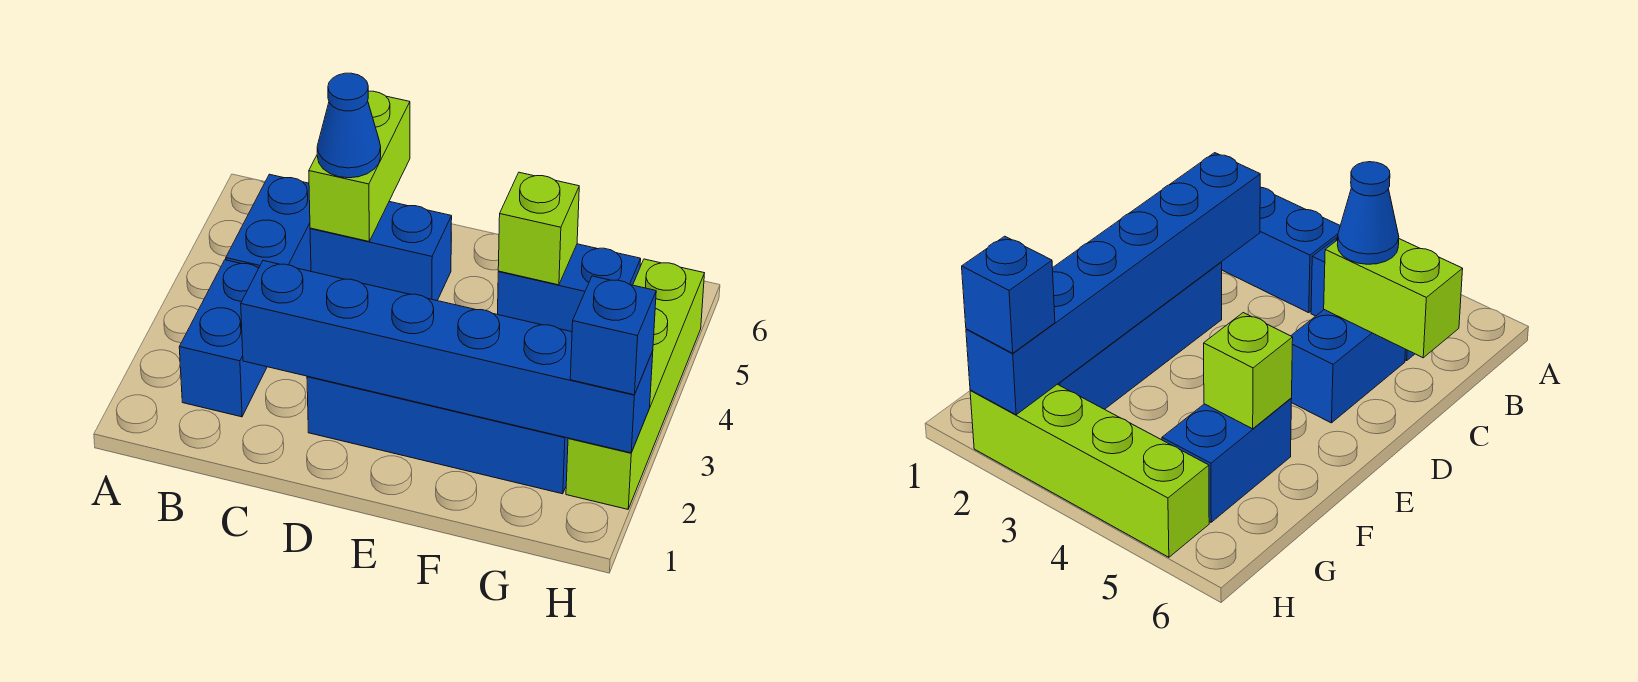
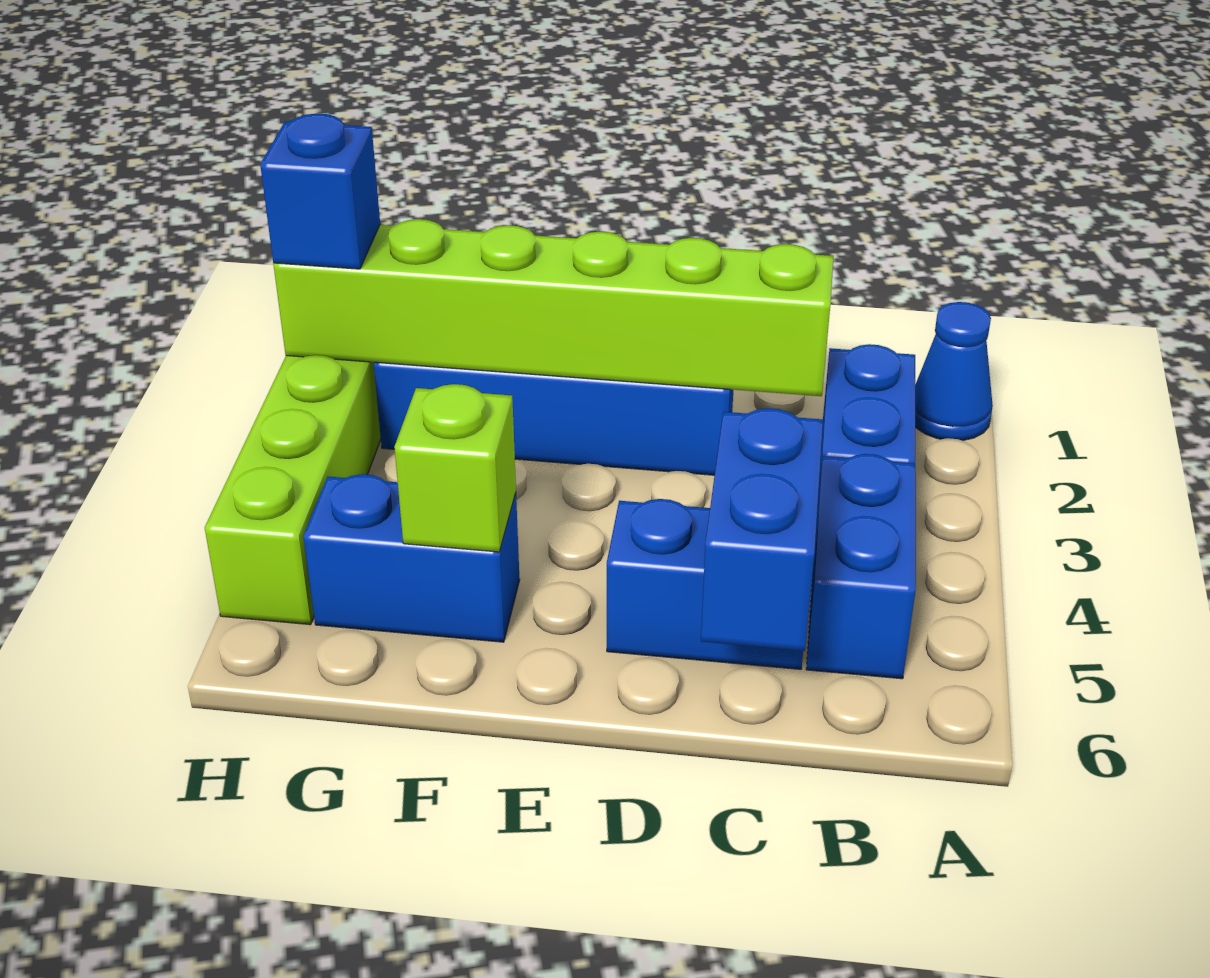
blue 1x6 brick [241,261,653,453] -> lime 1x6 brick [273,219,834,396]
lime 1x2 brick [309,91,410,241] -> blue 1x2 brick [701,408,823,651]
blue 1x1 cone [317,73,381,178] -> blue 1x1 cone moved to [915,302,993,441]

